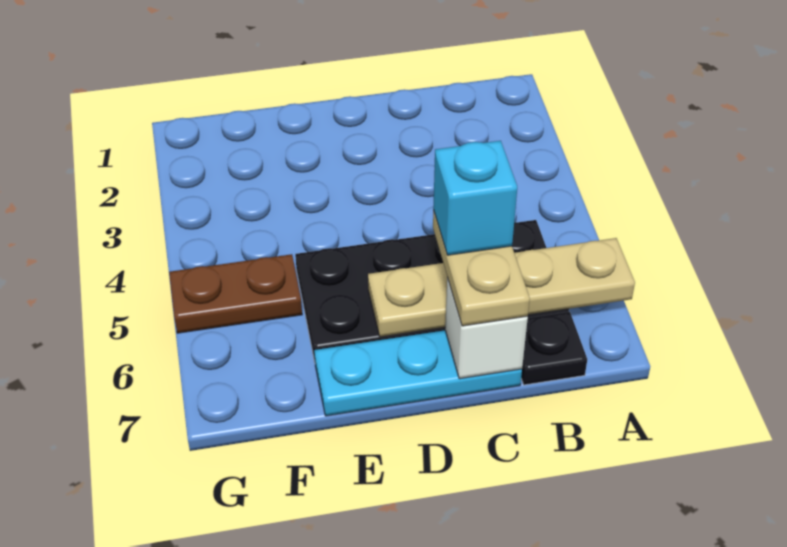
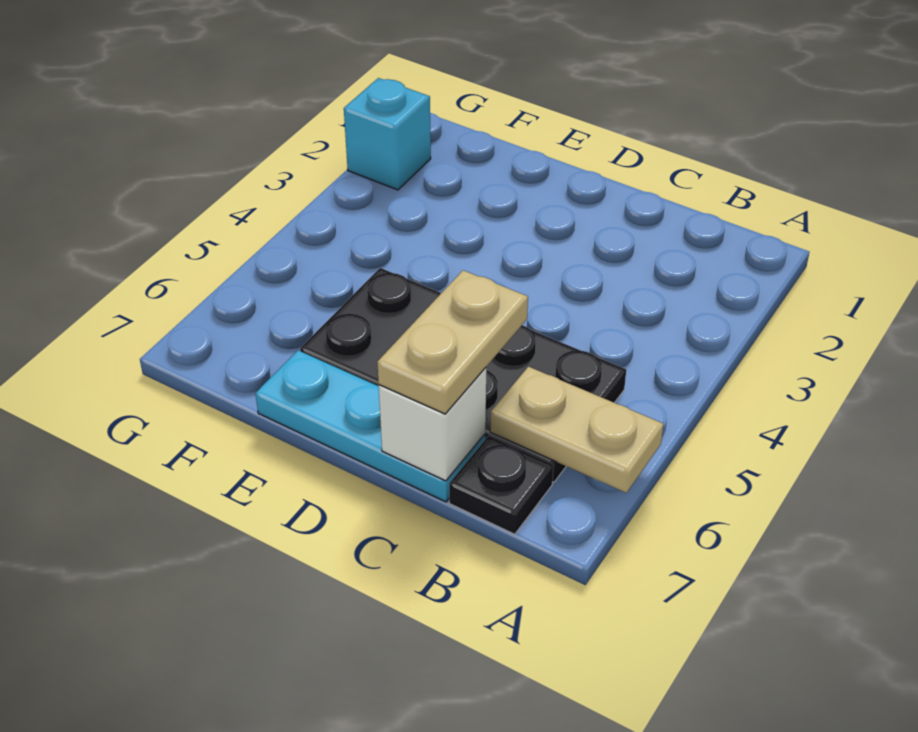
tan 1x4 plate [368,238,635,337] -> tan 1x2 plate [490,367,664,493]
cyan 1x1 brick [433,141,517,255] -> cyan 1x1 brick moved to [344,78,431,190]
brown 1x2 plate [169,254,302,333] -> none

